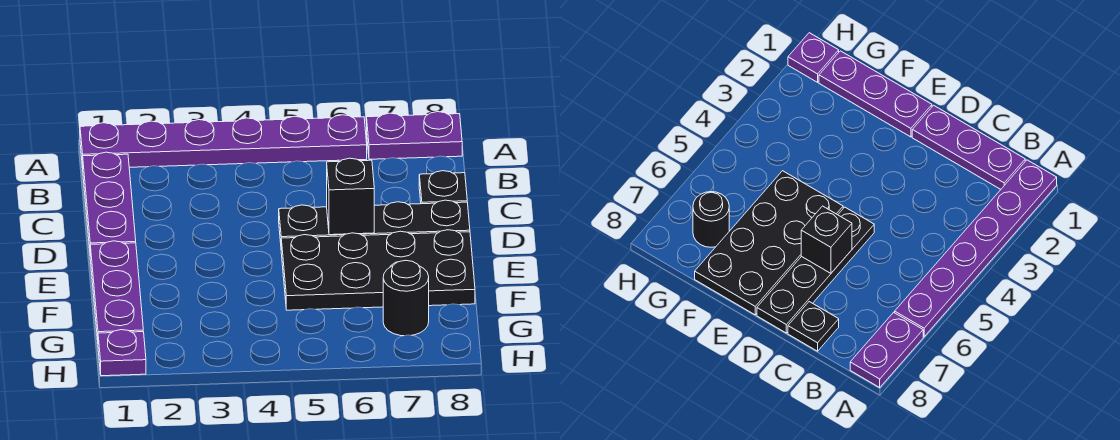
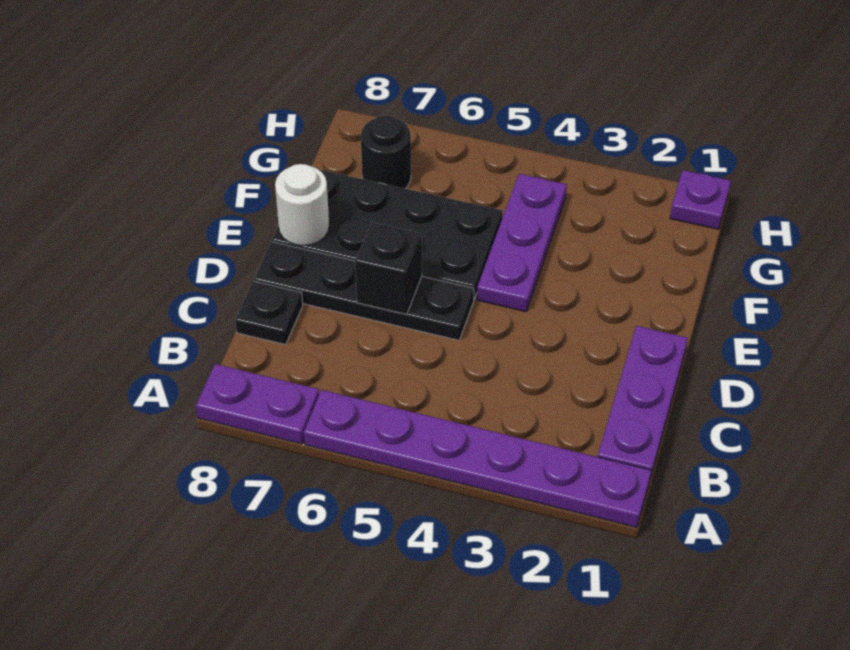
purple 1x3 plate [90,241,143,340] -> purple 1x3 plate moved to [477,174,567,312]
none -> white 1x1 round brick [275,164,329,246]

